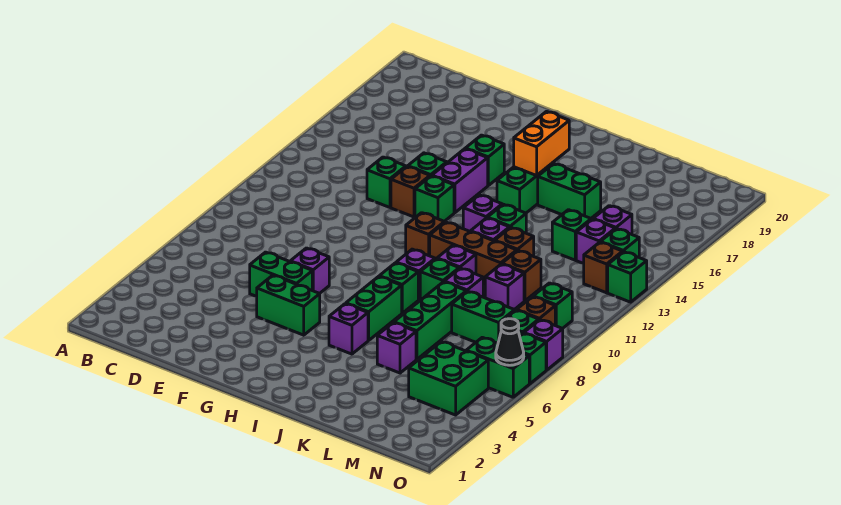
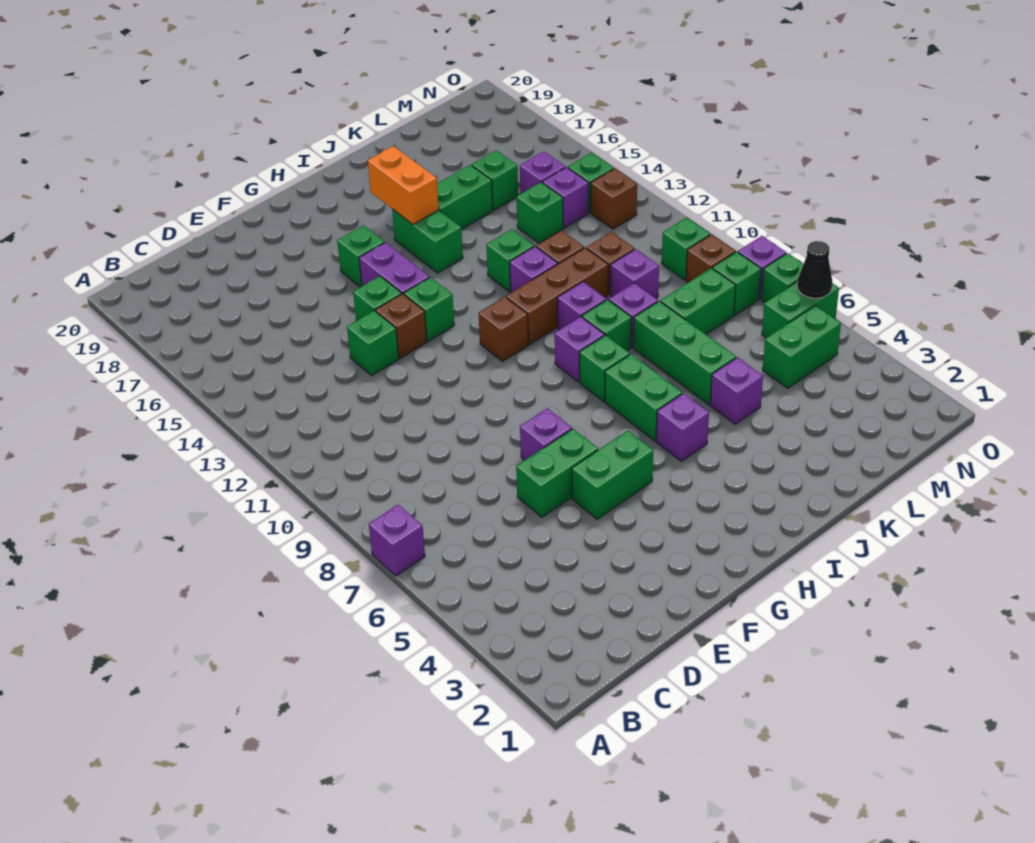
purple 1x1 brick [463,195,502,232] -> purple 1x1 brick moved to [369,505,425,576]
green 2x2 brick [409,342,488,415] -> green 1x2 brick [763,305,841,388]
green 1x1 brick [608,252,647,302] -> green 1x1 brick moved to [472,150,518,210]

